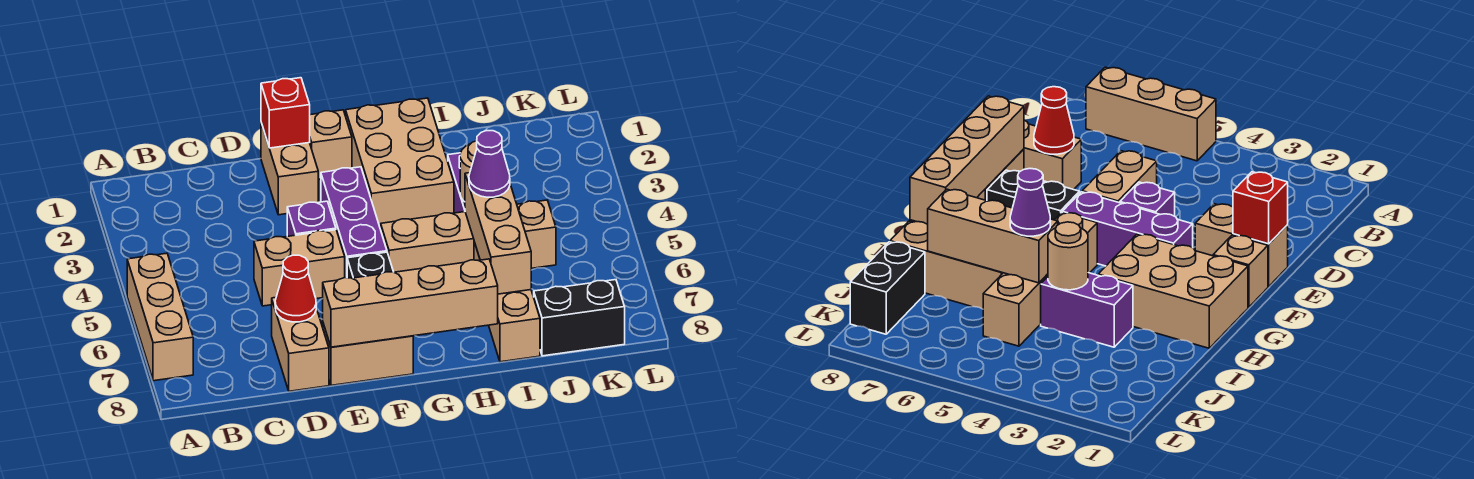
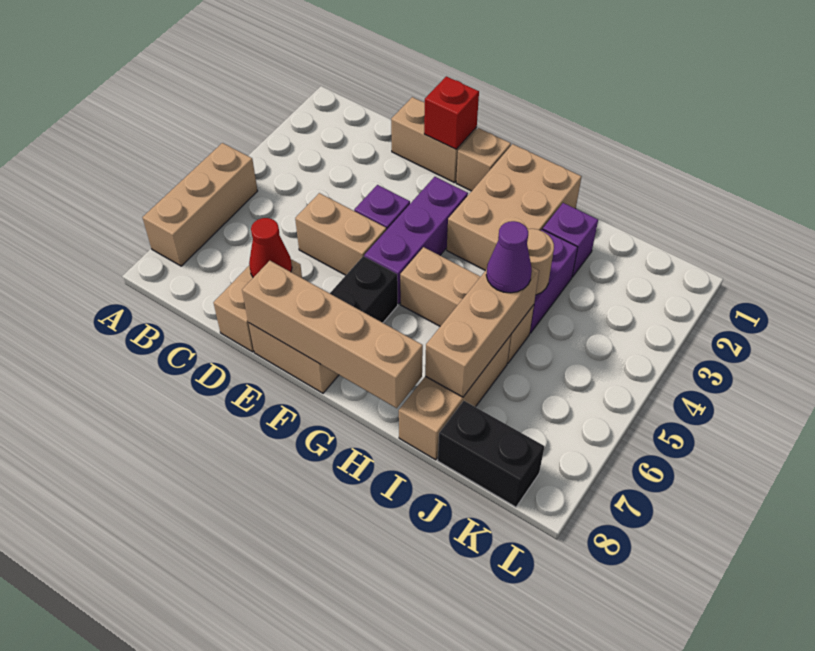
tan 1x2 brick [261,123,318,215] -> tan 1x2 brick turned to [391,97,477,183]
tan 1x4 brick [381,200,556,272] -> tan 1x3 brick [400,247,534,363]
none -> purple 1x1 brick [543,203,598,277]

